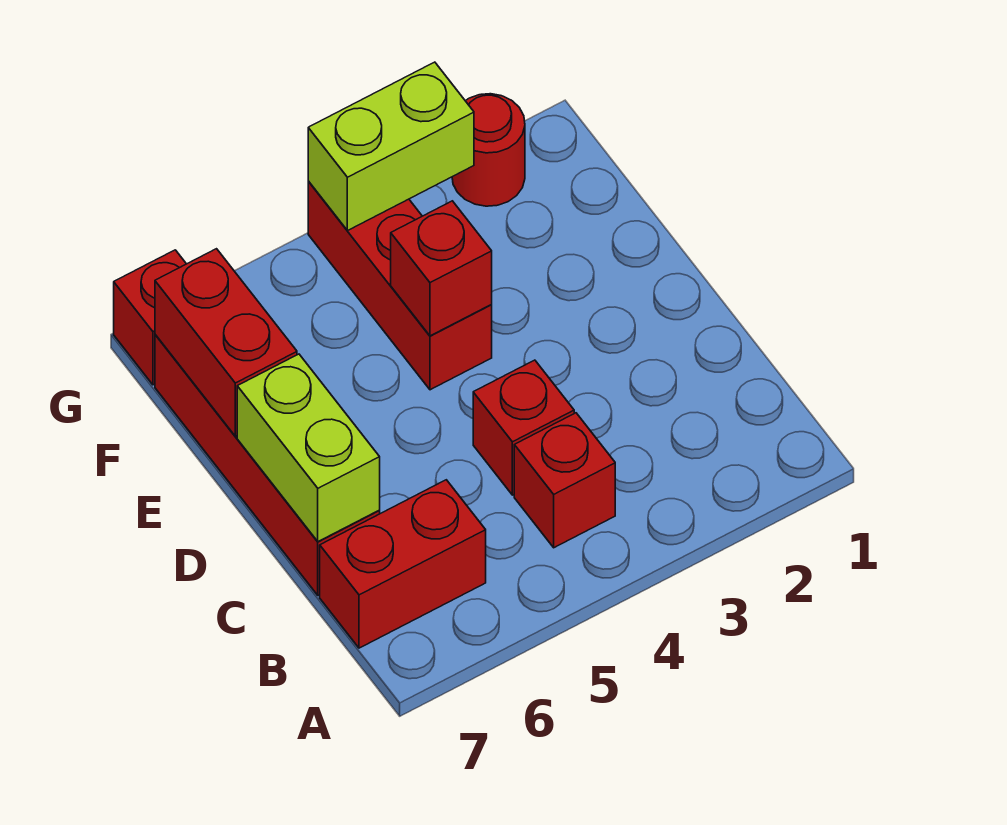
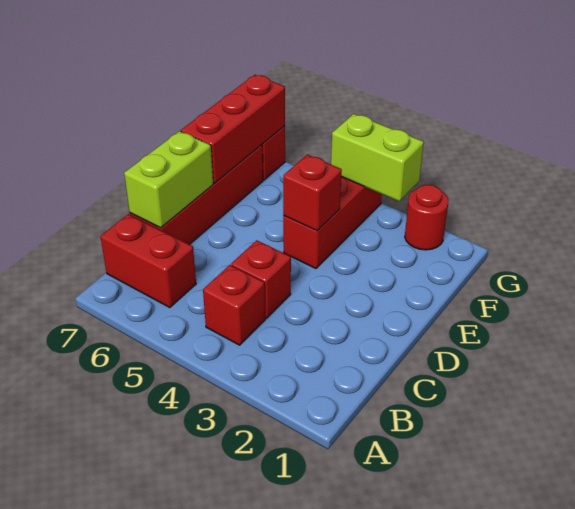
red 1x2 brick [155,249,297,436] -> red 1x3 brick [181,75,285,183]

